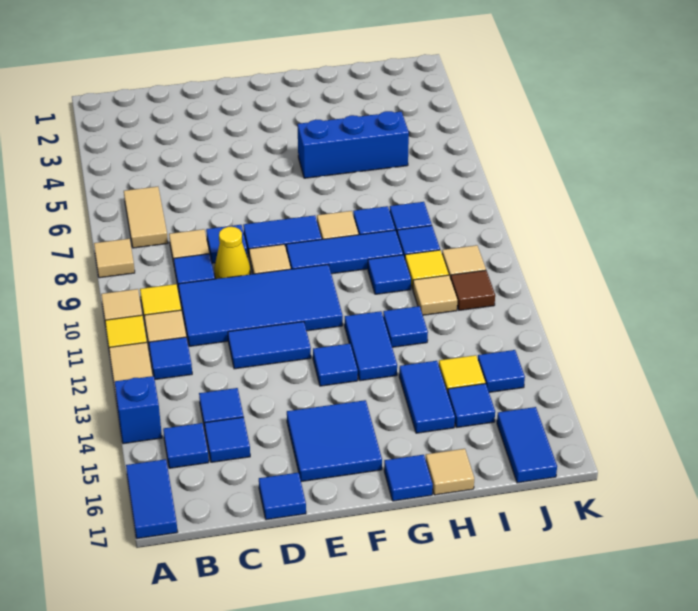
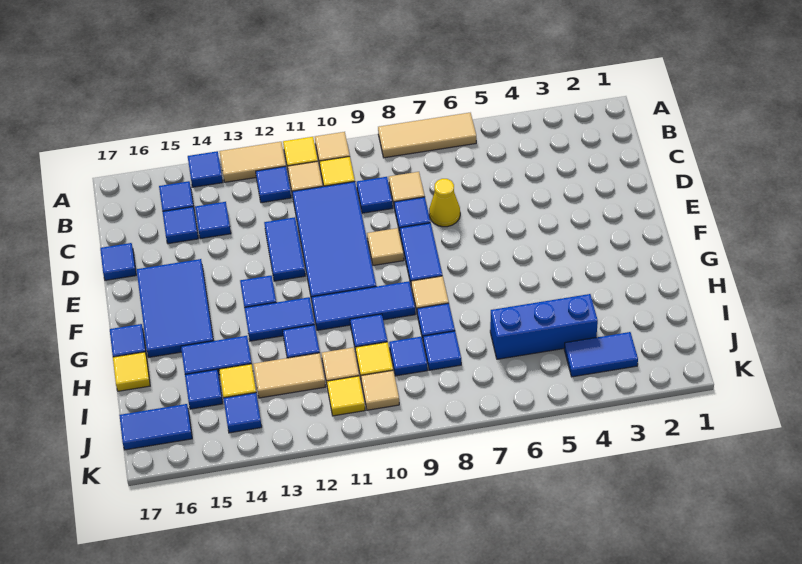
tan 1x1 tile [94,239,135,278] -> tan 1x3 tile [378,113,476,158]
blue 1x1 brick [115,376,162,444] -> blue 1x1 tile [188,151,223,187]
blue 1x2 tile [126,459,178,539] -> blue 1x2 tile moved to [564,332,638,377]
tan 1x2 tile [124,187,168,248] -> tan 1x2 tile moved to [253,353,325,398]
yellow 1x1 cone [214,227,251,279] -> yellow 1x1 cone moved to [429,179,460,227]
blue 2x2 tile [287,400,382,482] -> blue 2x3 tile [137,259,213,357]
blue 1x3 tile [286,230,403,274] -> blue 1x3 tile turned to [311,281,415,330]
blue 1x3 brick [298,111,409,178] -> blue 1x3 brick turned to [490,294,598,359]
tan 1x1 tile [426,449,474,495] -> yellow 1x1 tile [113,352,150,391]
brown 1x1 tile [451,270,495,310] -> yellow 1x1 tile [327,376,365,416]

